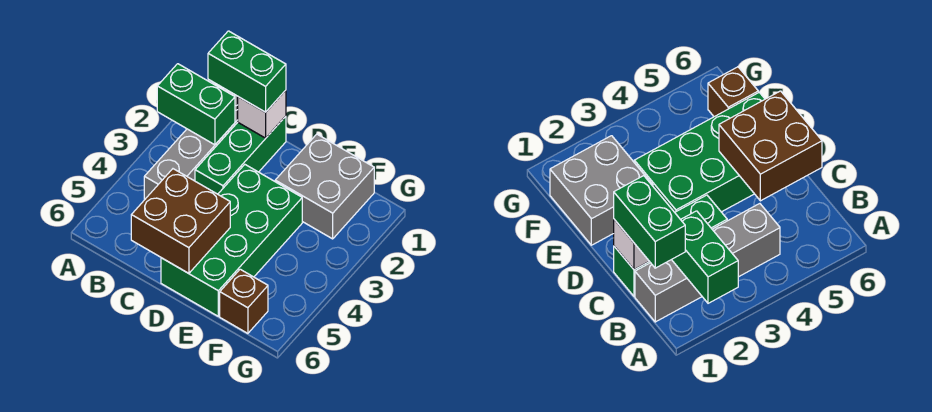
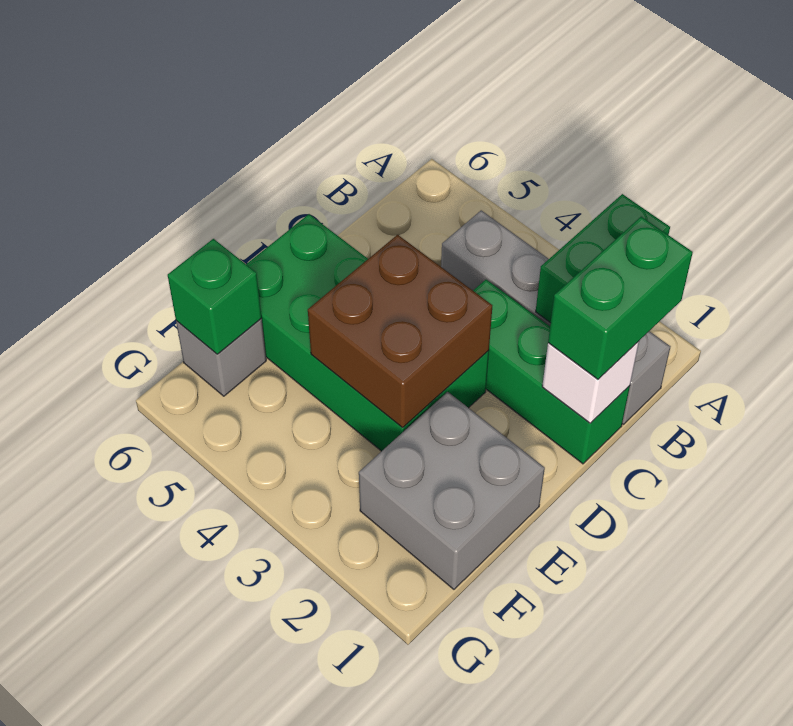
brown 2x2 brick [131,169,230,273] -> brown 2x2 brick moved to [308,235,492,428]
brown 1x1 brick [220,269,268,333] -> grey 1x1 brick [176,319,266,396]
none -> green 1x1 brick [168,239,262,354]

